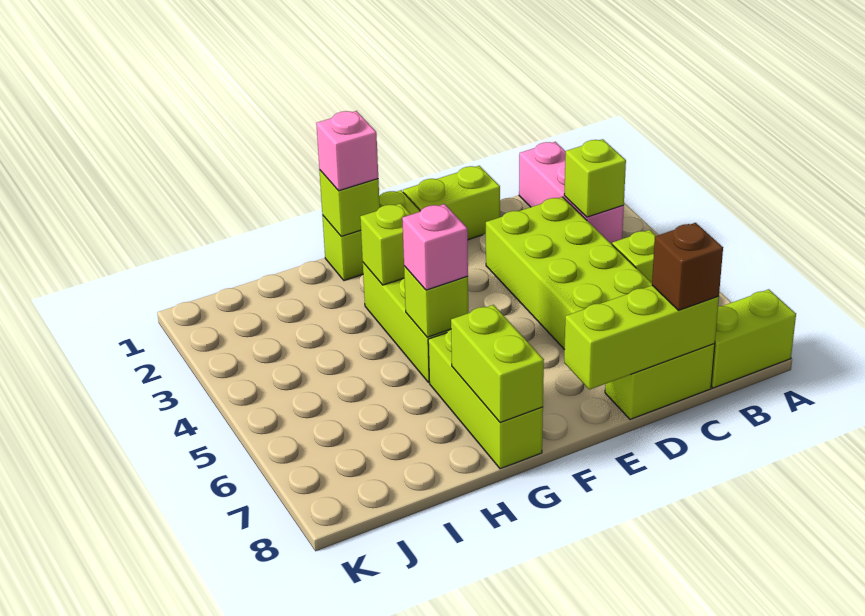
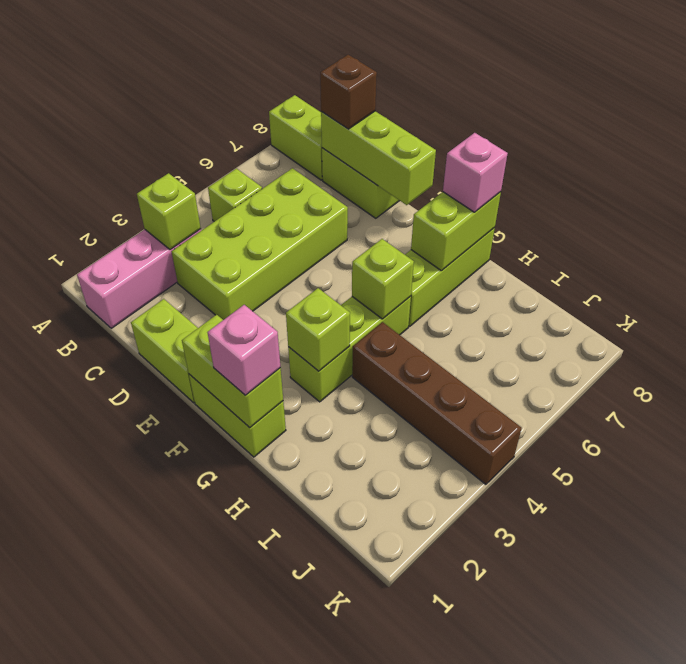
lime 1x1 brick [319,170,380,236] -> lime 1x2 brick [182,315,283,427]
pink 1x1 brick [402,204,468,290] -> pink 1x1 brick moved to [443,133,508,212]
none -> brown 1x4 brick [352,322,522,484]

